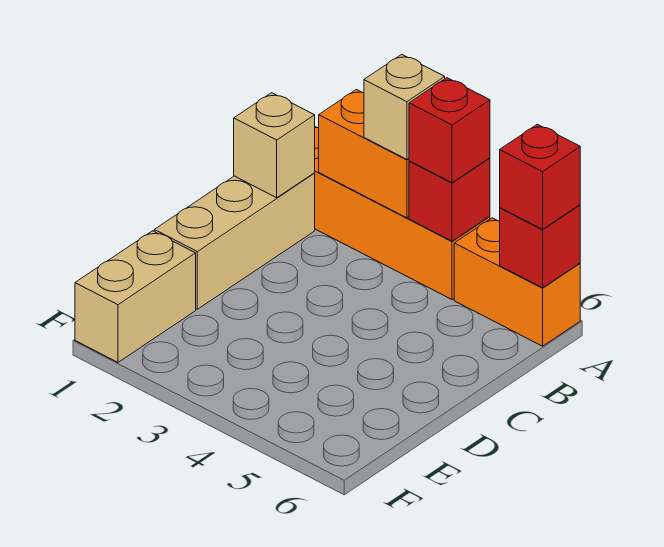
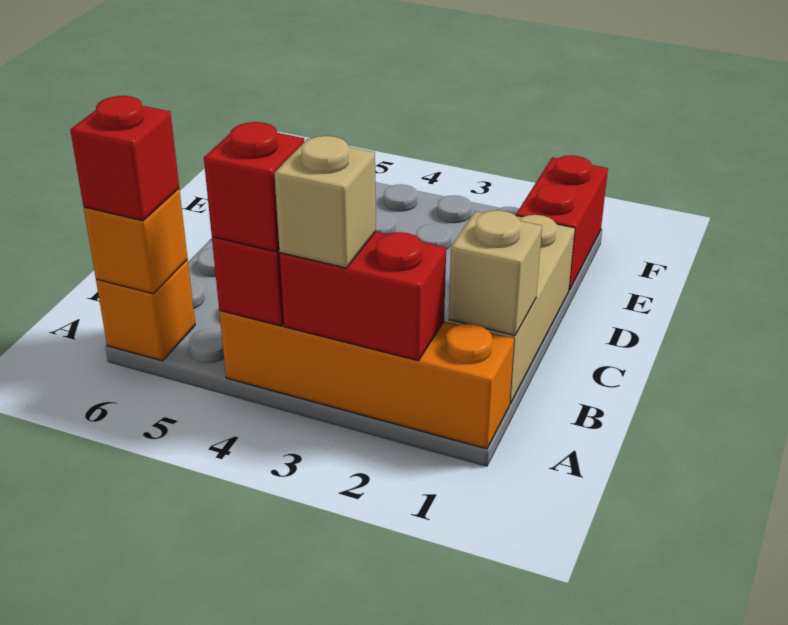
orange 1x2 brick [319,90,409,218] -> red 1x2 brick [280,232,446,361]
orange 1x2 brick [454,218,580,346] -> orange 1x1 brick [96,260,195,361]
red 1x1 brick [500,205,580,288] -> orange 1x1 brick [84,189,188,294]
tan 1x2 brick [75,231,196,362] -> red 1x2 brick [516,155,608,290]

